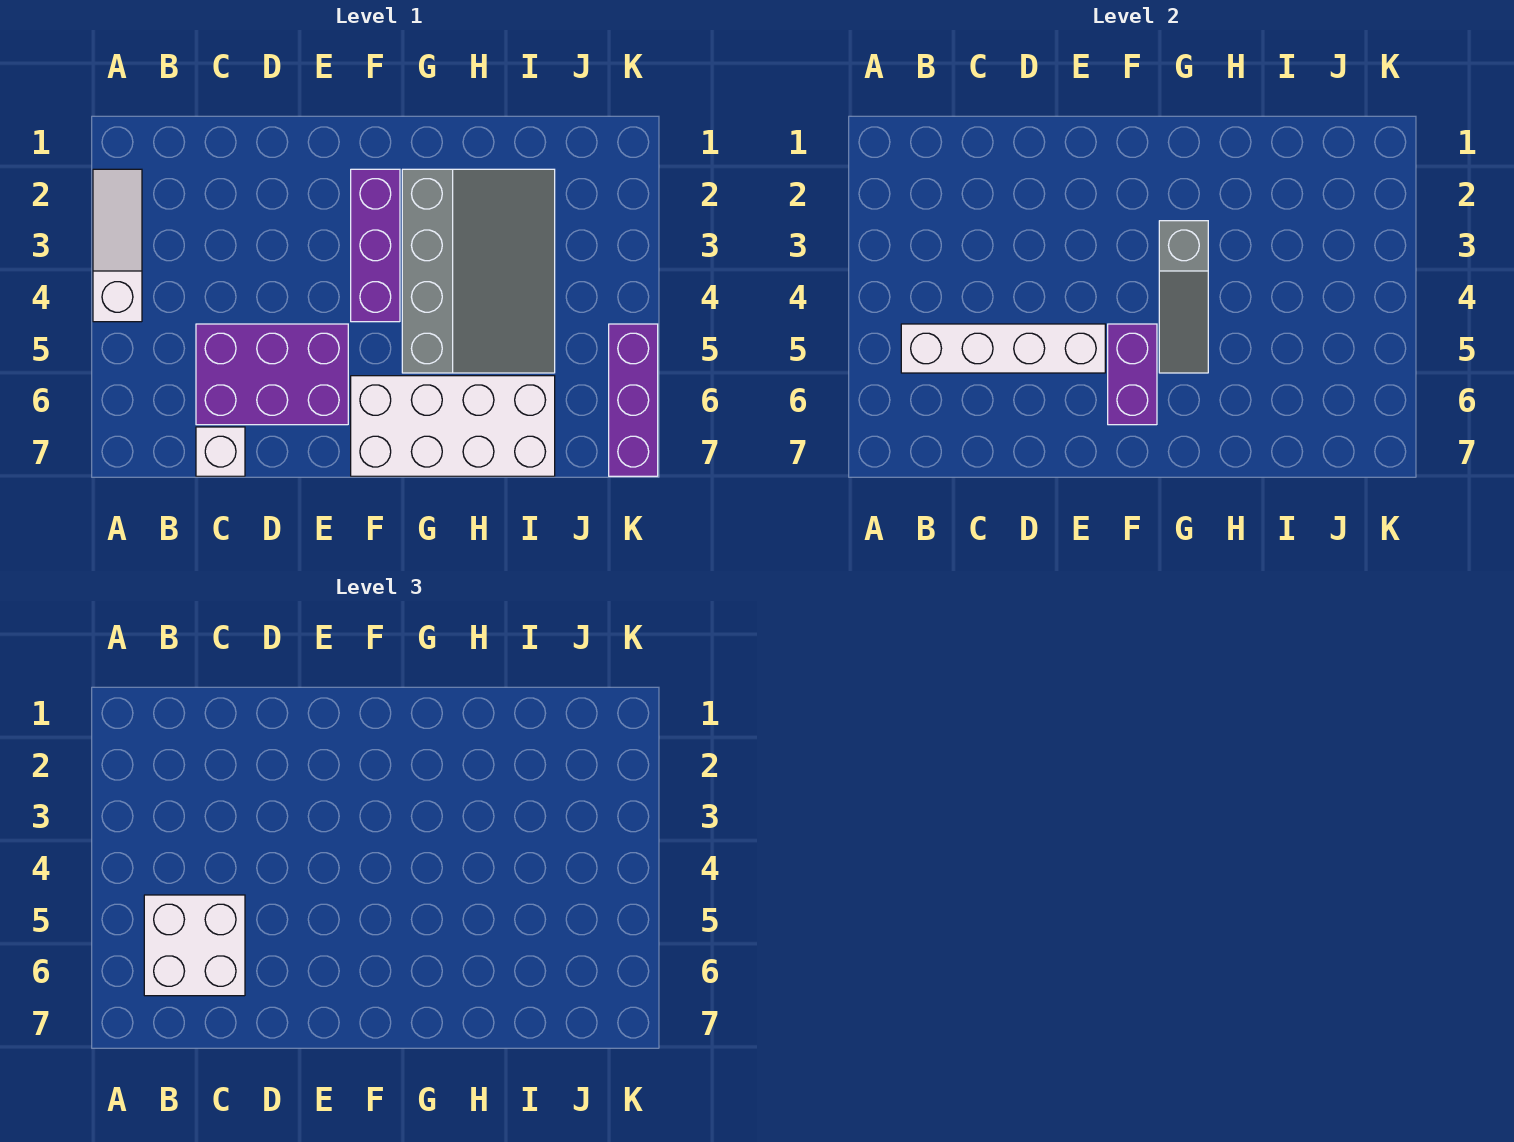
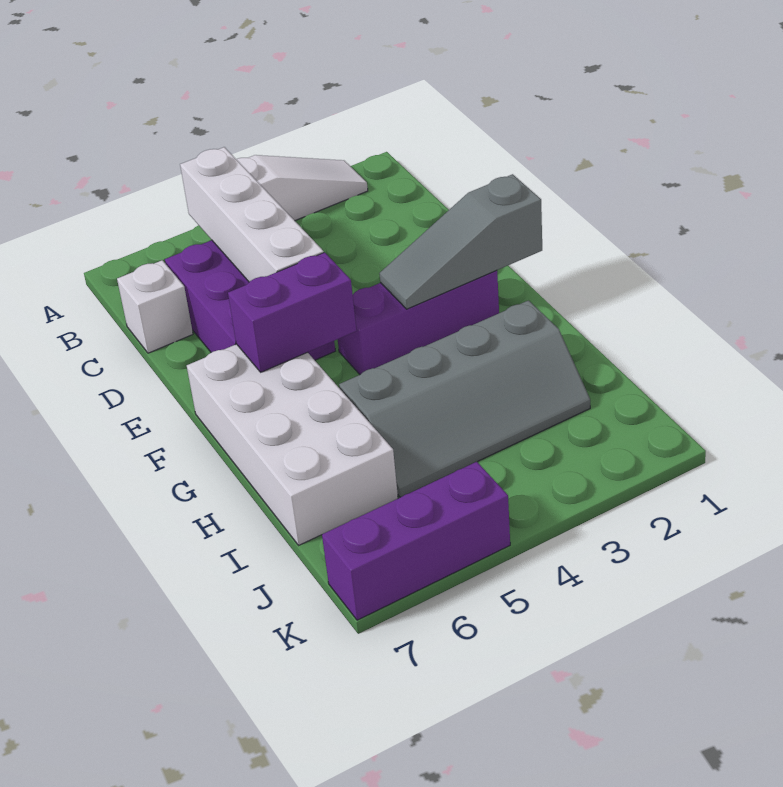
white 2x2 brick [144,895,245,996] -> none
grey 3x4 slope [402,169,555,373] -> grey 2x4 slope [339,300,590,497]
grey 1x3 slope [1159,221,1208,373] -> grey 1x3 slope moved to [379,174,542,309]

